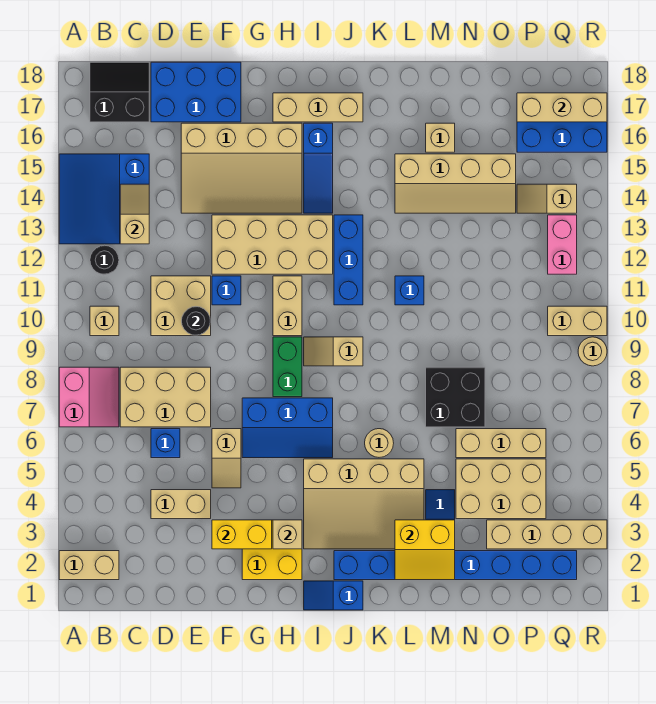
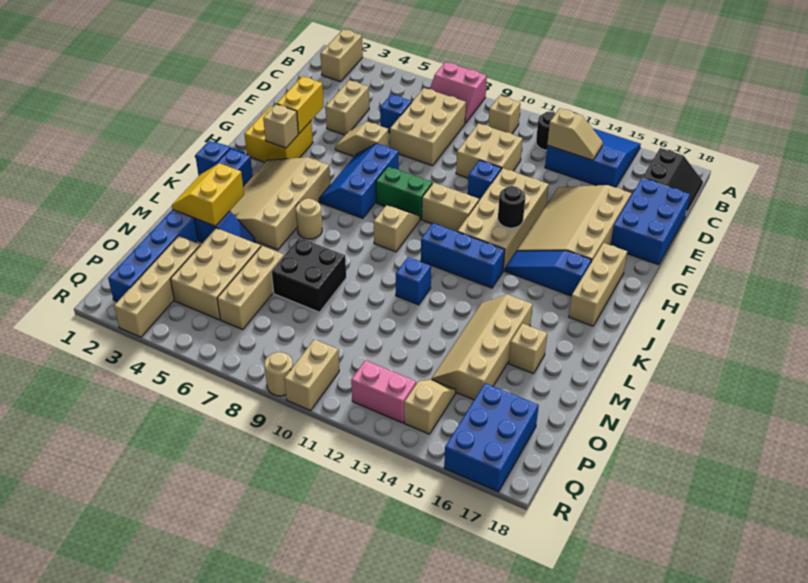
black 1x1 round brick [182,307,210,335] -> black 1x1 round brick moved to [498,186,525,228]
tan 1x3 brick [517,93,607,122] -> none

